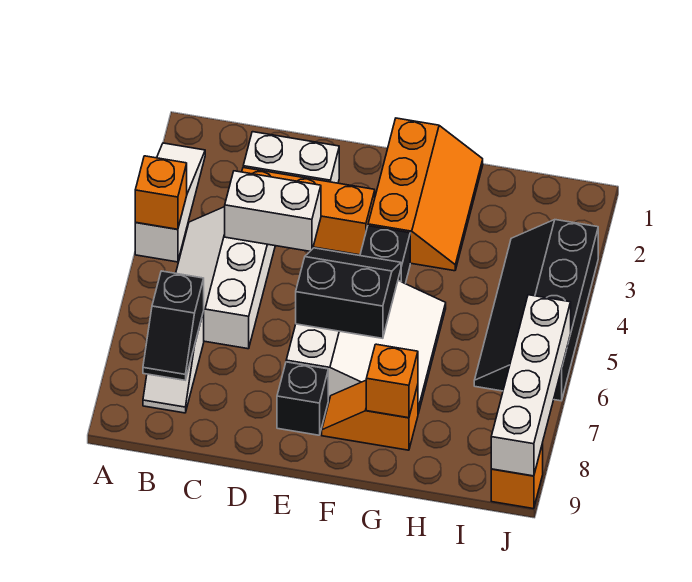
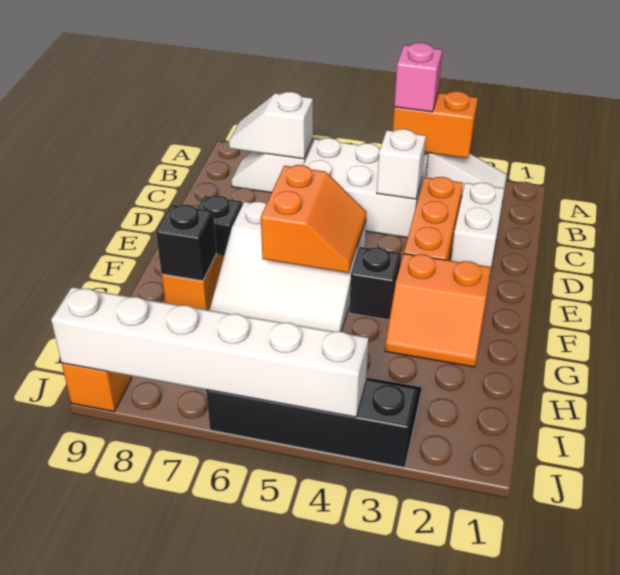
orange 1x1 brick [135,156,187,229] -> orange 1x2 brick [393,91,478,158]
none -> pink 1x1 brick [394,43,442,112]
white 2x3 slope [176,207,275,349] -> white 2x3 brick [304,138,428,238]
black 1x2 slope [143,271,204,380] -> white 1x2 slope [229,92,313,159]
white 1x2 brick [225,171,321,251] -> white 1x1 brick [377,129,426,199]
black 2x2 slope [296,248,401,338] -> orange 2x2 slope [261,165,367,273]
orange 2x3 slope [368,118,483,271] -> orange 2x2 slope [385,254,491,367]
orange 1x1 brick [366,344,418,418] -> black 1x1 brick [156,205,217,281]
white 1x4 brick [491,295,571,476] -> white 1x6 brick [51,287,369,417]

